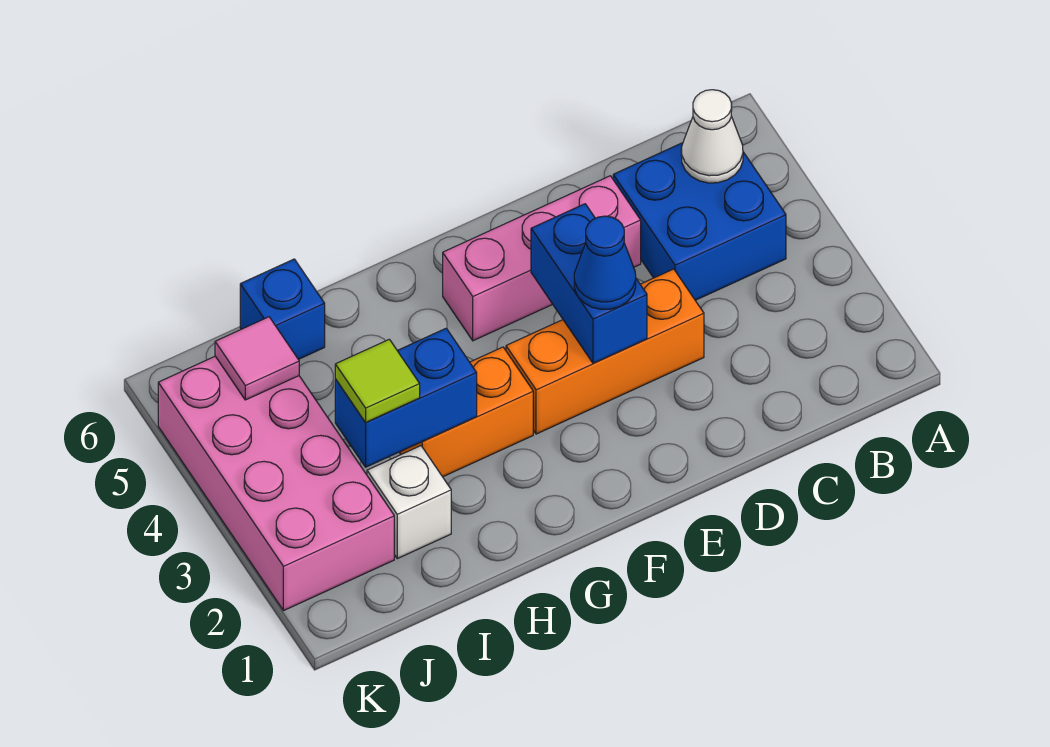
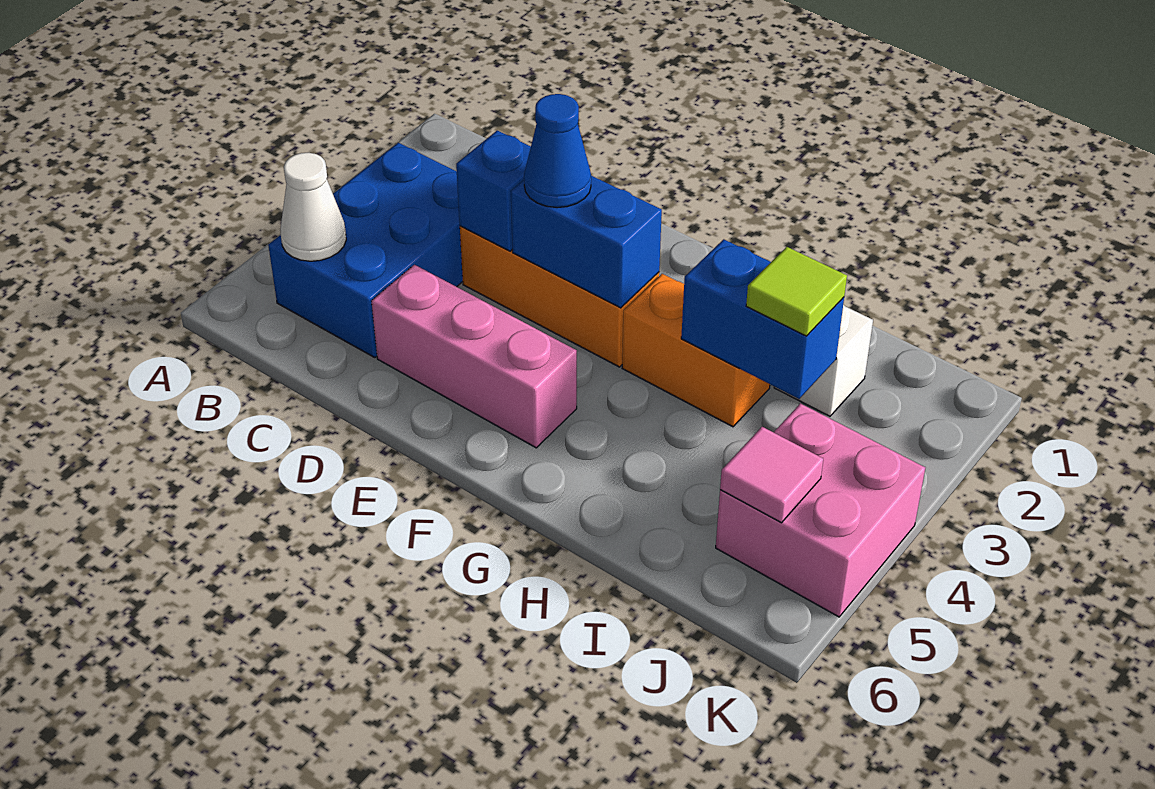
blue 2x2 brick [613,143,786,300] -> blue 2x3 brick [268,143,463,358]
blue 1x2 brick [531,204,647,363] -> blue 1x2 brick turned to [511,176,662,308]
blue 1x1 brick [240,259,325,360] -> blue 1x1 brick moved to [456,130,531,251]
pink 2x4 brick [158,356,394,611] -> pink 2x2 brick [716,403,925,617]

